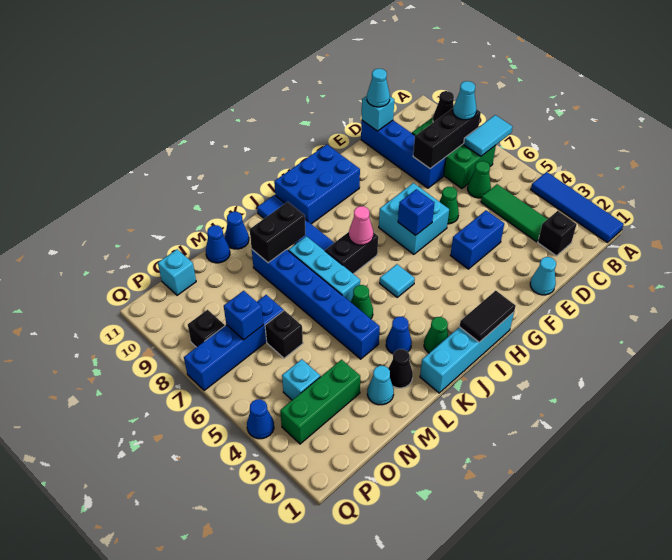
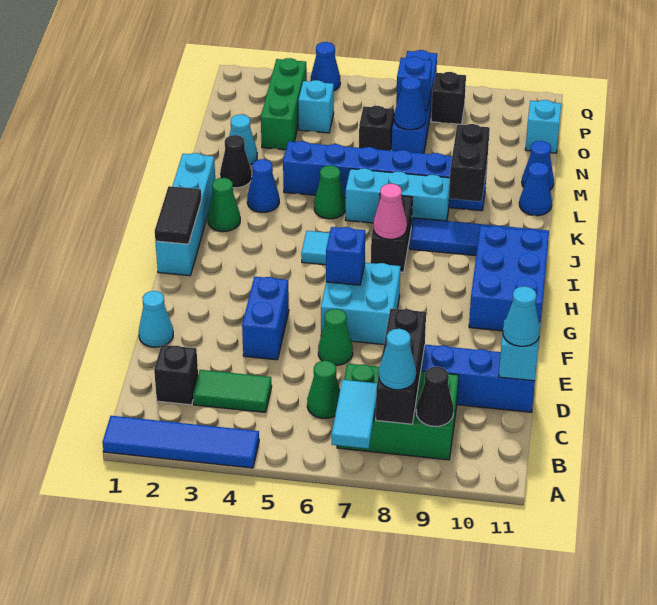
green 1x3 tile [481,184,547,242] -> green 1x2 tile [193,370,272,412]
none -> blue 1x1 cone [394,77,426,130]

